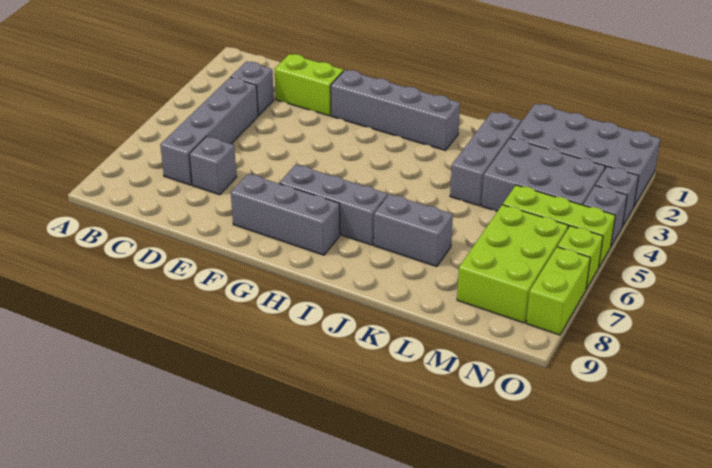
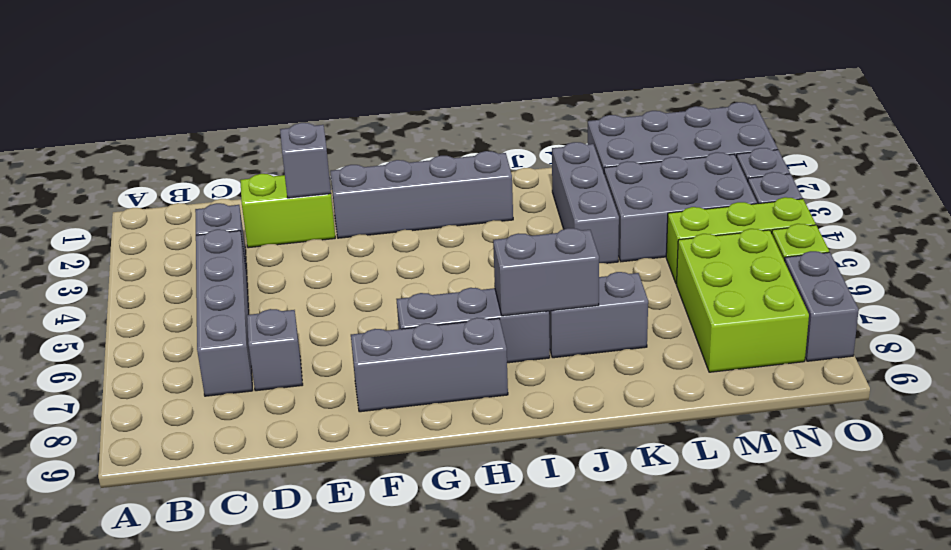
none -> grey 1x1 brick [280,123,331,198]
none -> grey 1x2 brick [493,228,599,316]
lime 1x2 brick [526,247,590,335] -> grey 1x2 brick [784,251,859,361]

